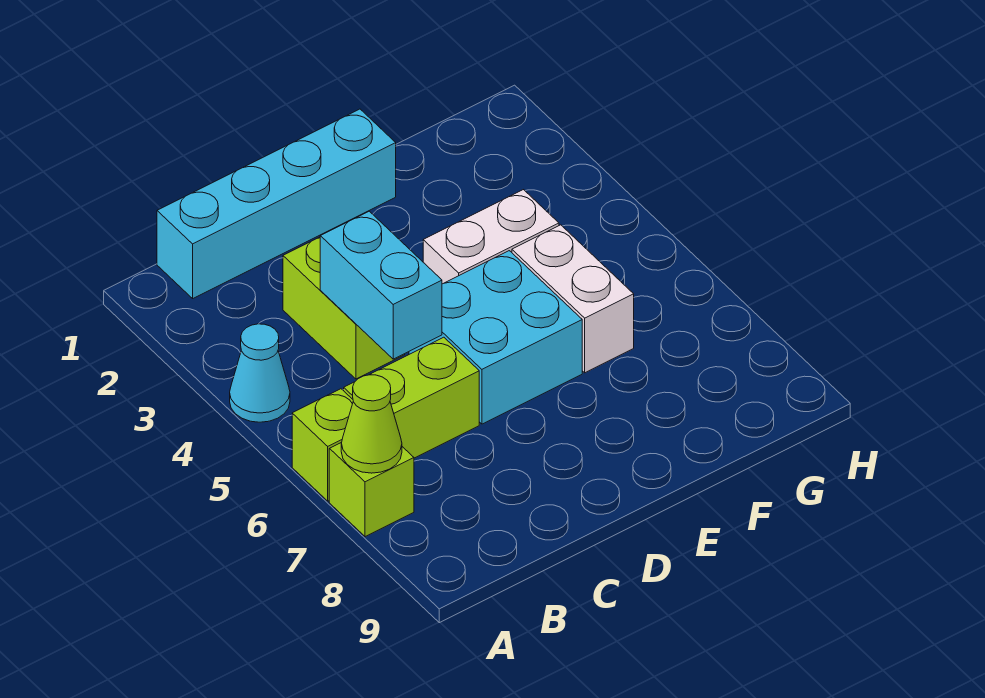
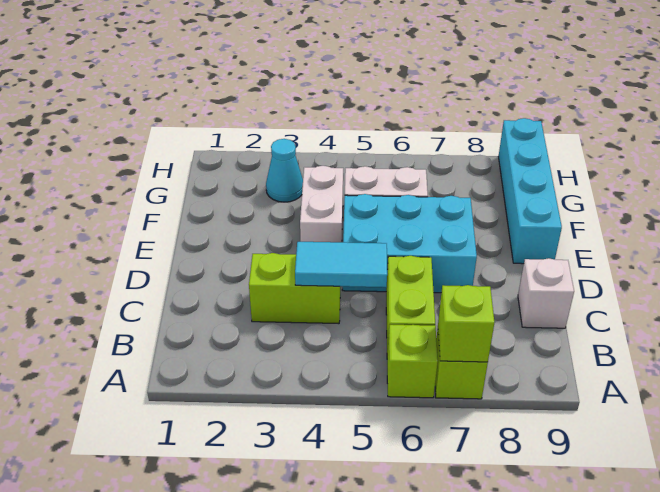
cyan 1x1 cone [230,324,290,422] -> cyan 1x1 cone moved to [266,139,303,202]
lime 1x1 cone [341,375,402,473] -> lime 1x1 brick [438,285,494,362]
cyan 1x4 brick [157,109,396,298] -> cyan 1x4 brick moved to [498,118,562,264]
cyan 1x2 brick [320,211,442,359] -> cyan 1x2 tile [295,242,387,287]
none -> white 1x1 brick [518,258,574,328]
cyan 2x2 brick [409,251,582,424] -> cyan 2x3 brick [342,194,477,293]

